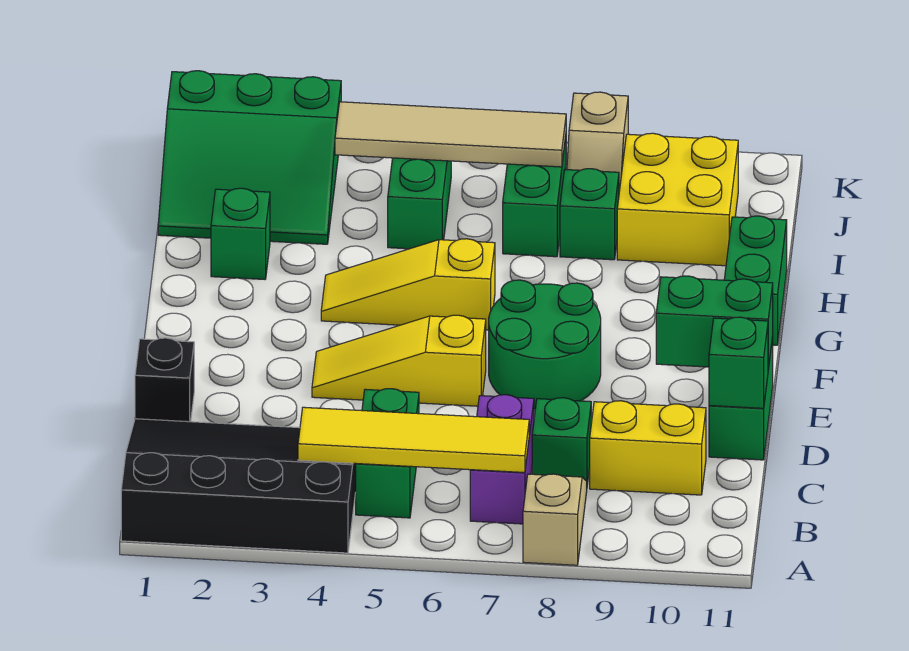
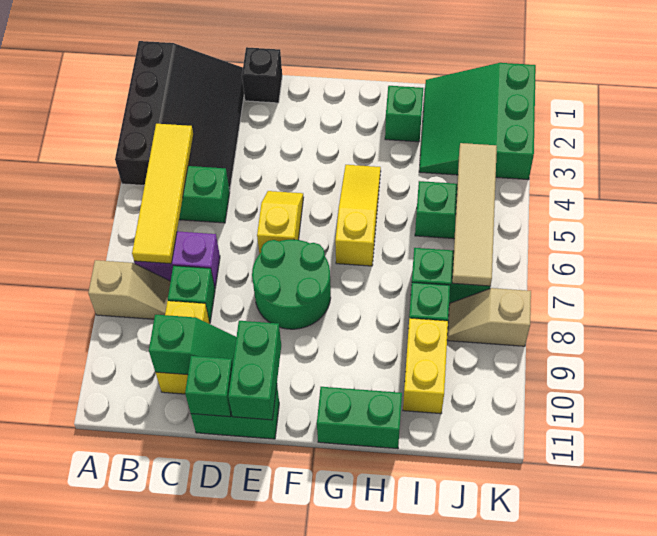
none -> green 1x2 slope [149,315,236,375]
yellow 1x3 slope [312,315,486,406] -> yellow 1x2 slope [257,191,303,254]
yellow 2x2 brick [617,133,738,266] -> yellow 1x2 brick [403,318,448,414]

